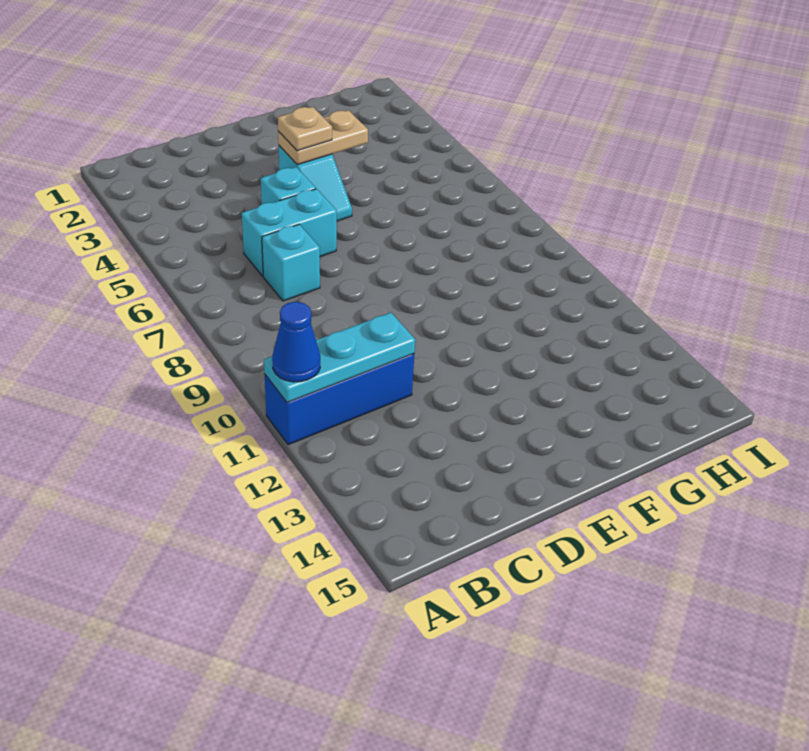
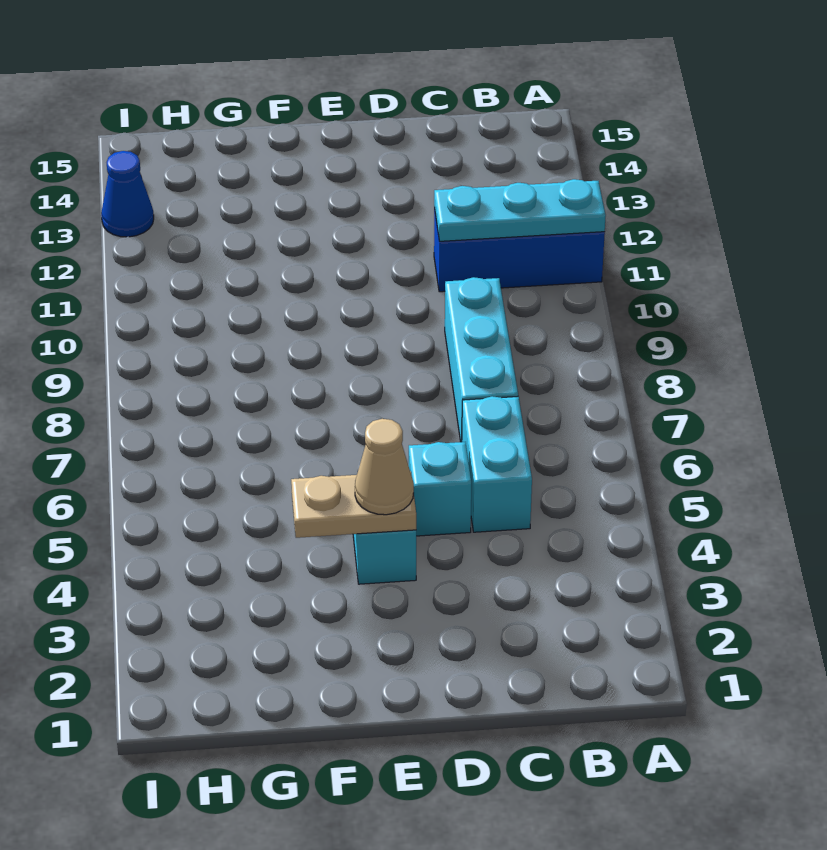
blue 1x1 cone [272,302,320,382] -> blue 1x1 cone moved to [101,151,154,237]
cyan 1x2 brick [242,189,337,276] -> cyan 1x2 brick turned to [462,396,532,532]
cyan 1x1 brick [262,224,320,301] -> cyan 1x3 brick [445,277,518,442]
tan 1x1 plate [278,107,332,151] -> tan 1x1 cone [355,419,414,515]

